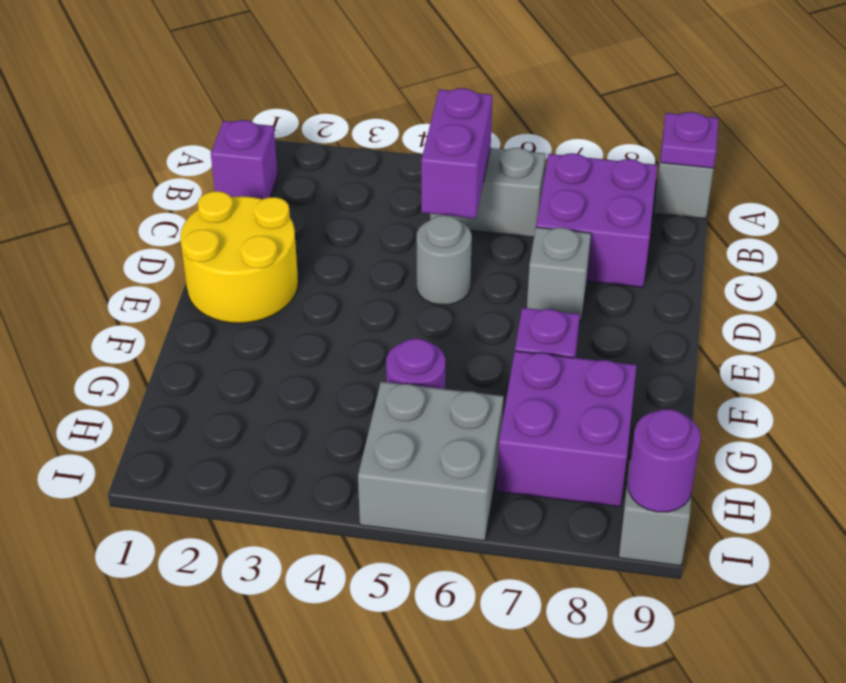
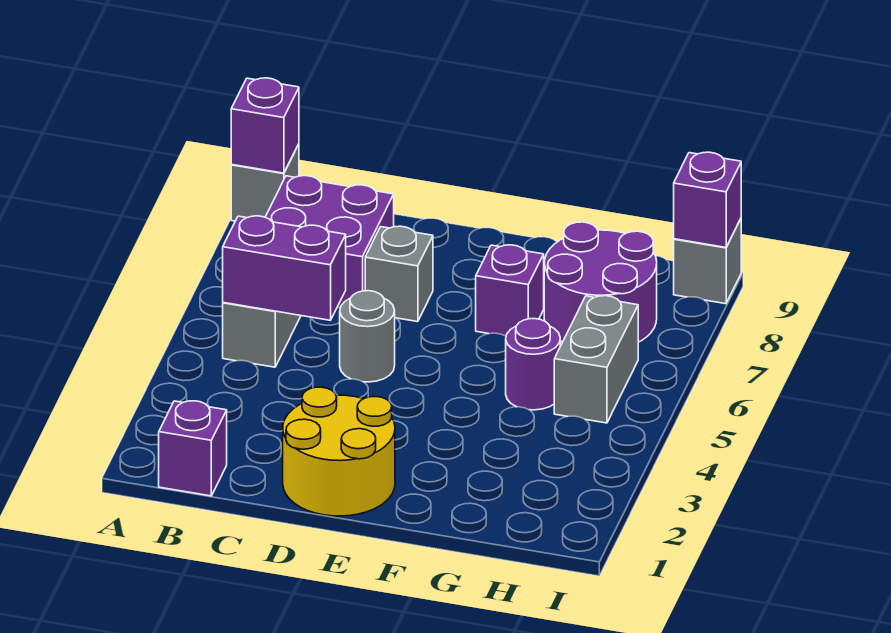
purple 1x1 plate [660,112,719,168] -> purple 1x1 brick [231,78,299,173]
purple 2x2 brick [497,351,637,507] -> purple 2x2 round brick [544,222,657,342]
grey 2x2 brick [358,382,504,541] -> grey 1x2 brick [554,296,638,423]
purple 1x1 round brick [628,409,701,512] -> purple 1x1 brick [674,152,741,247]

